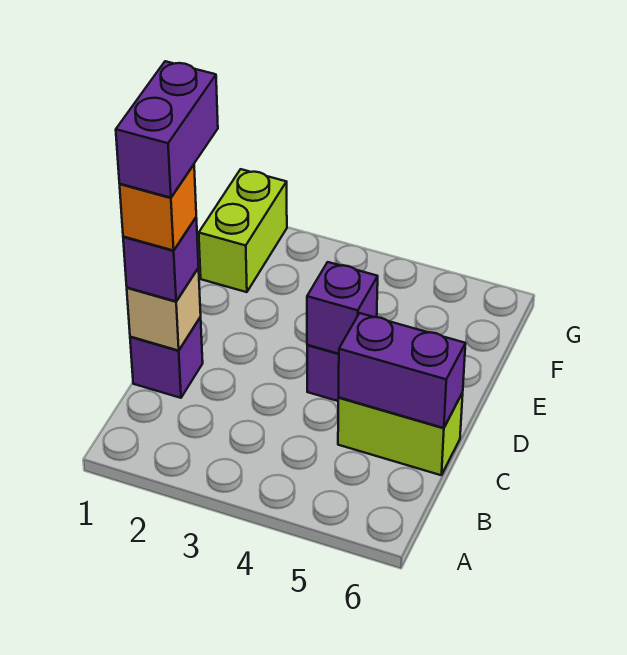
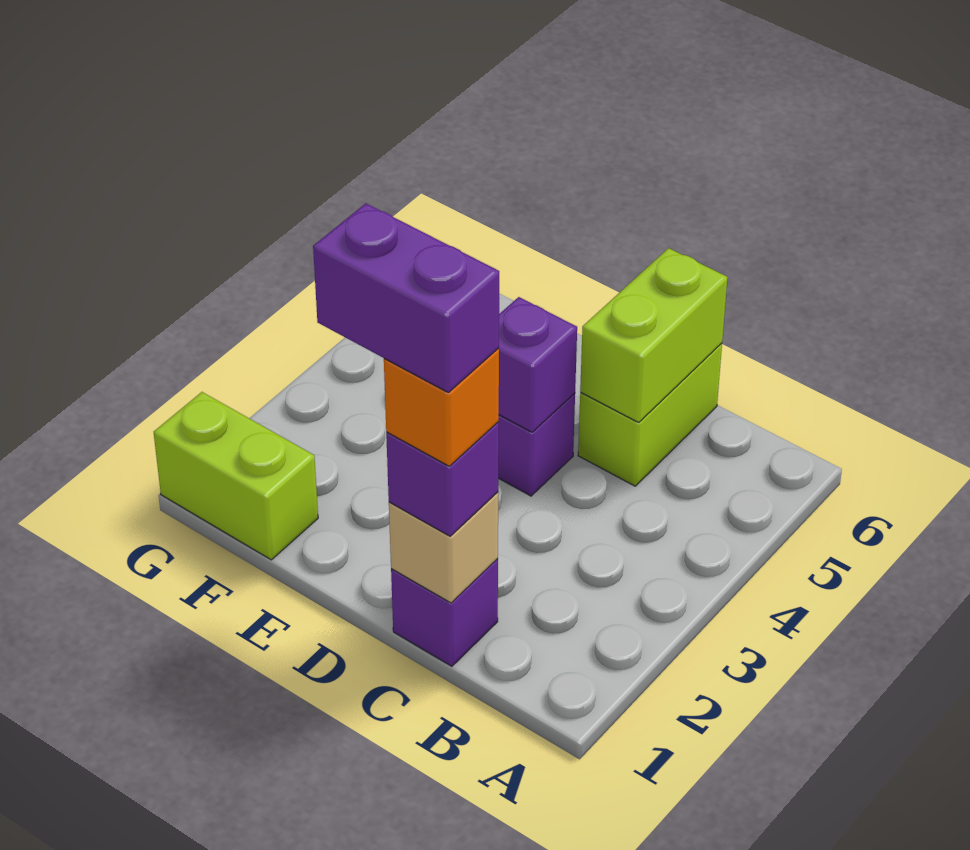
purple 1x2 brick [339,313,466,428] -> lime 1x2 brick [580,248,728,422]

